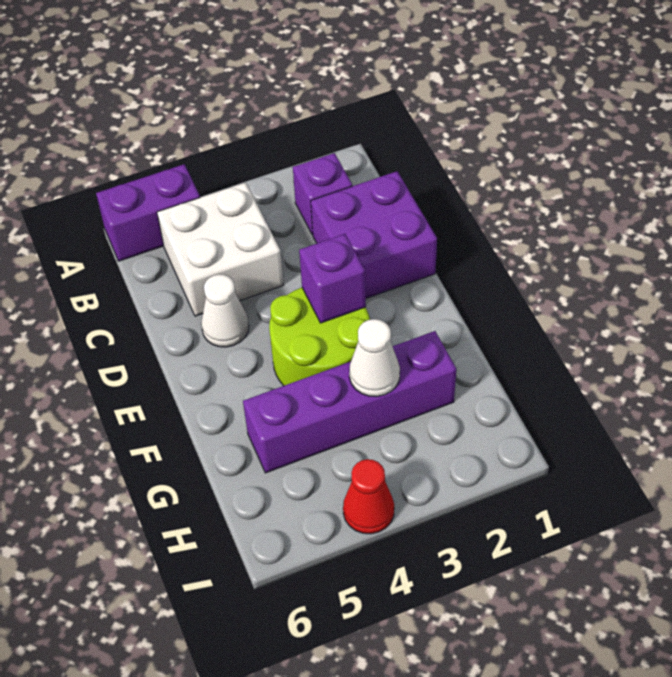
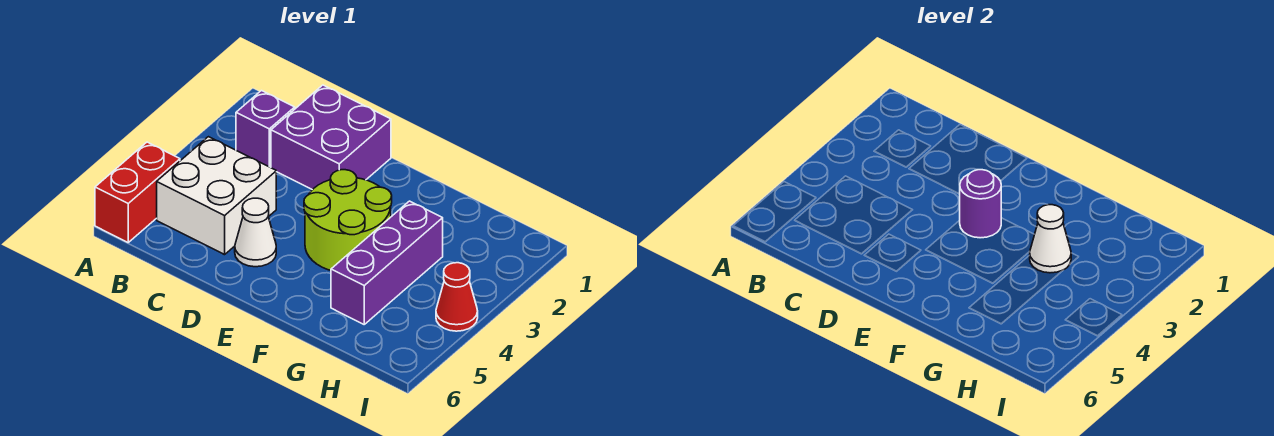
purple 1x2 brick [96,164,200,261] -> red 1x2 brick [95,142,180,242]
purple 1x1 brick [299,234,366,323] -> purple 1x1 round brick [960,170,1001,238]
purple 1x4 brick [243,331,456,473] -> purple 1x3 brick [331,201,443,324]

